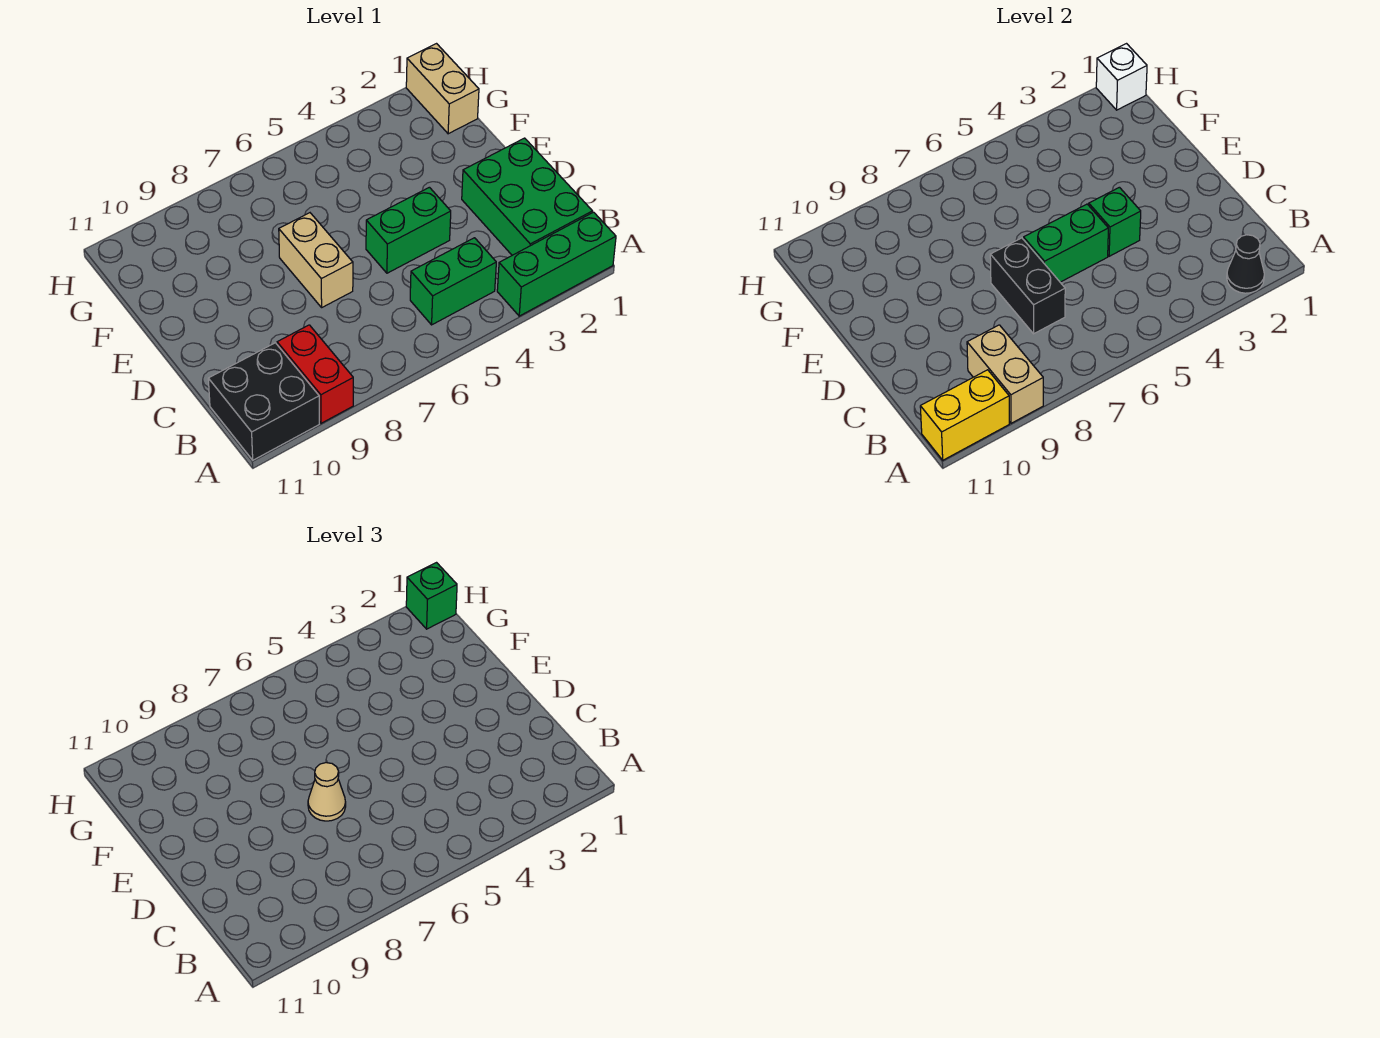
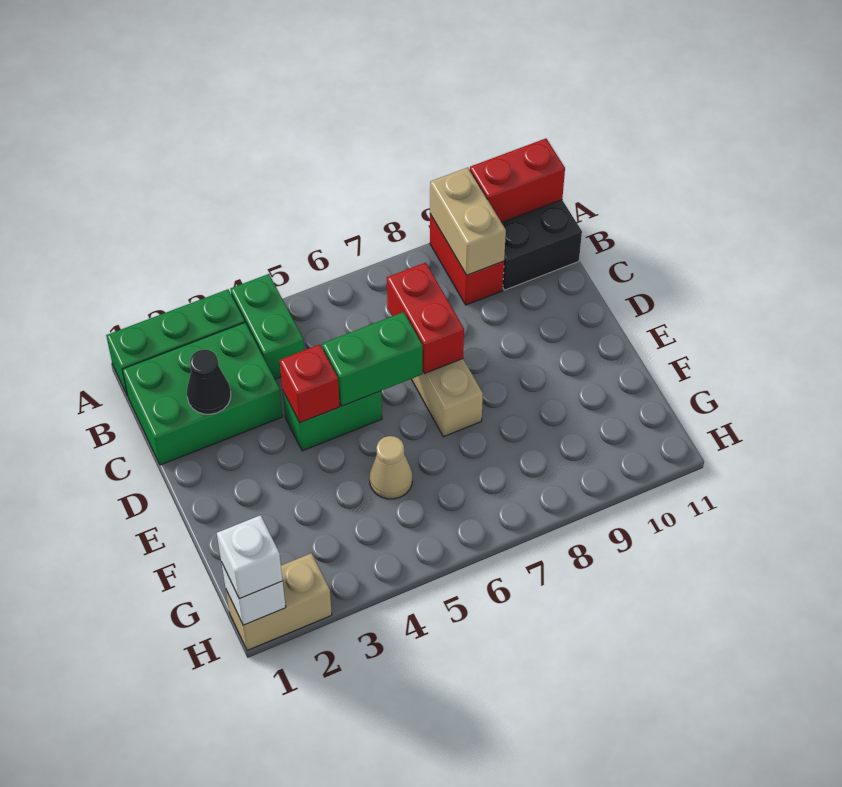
black 1x1 cone [1227,235,1264,293] -> black 1x1 cone moved to [187,350,231,414]
yellow 1x2 brick [920,370,1009,460] -> red 1x2 brick [470,139,565,223]
green 2x3 brick [462,138,592,255] -> green 2x3 brick turned to [122,323,282,465]
green 1x2 brick [410,238,496,325] -> green 1x2 brick turned to [230,274,304,379]
black 1x2 brick [990,238,1065,334] -> red 1x2 brick [387,262,464,374]
green 1x1 brick [1089,187,1141,256] -> red 1x1 brick [280,344,340,423]
tan 1x1 cone [308,763,346,821] -> tan 1x1 cone moved to [369,436,412,499]
tan 1x2 brick [406,44,479,134] -> tan 1x2 brick turned to [226,553,332,651]
green 1x1 brick [406,563,457,629] -> white 1x1 brick [217,515,283,599]

